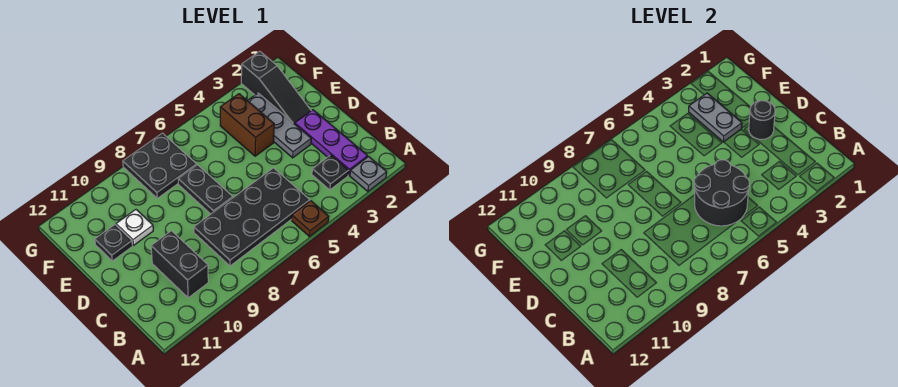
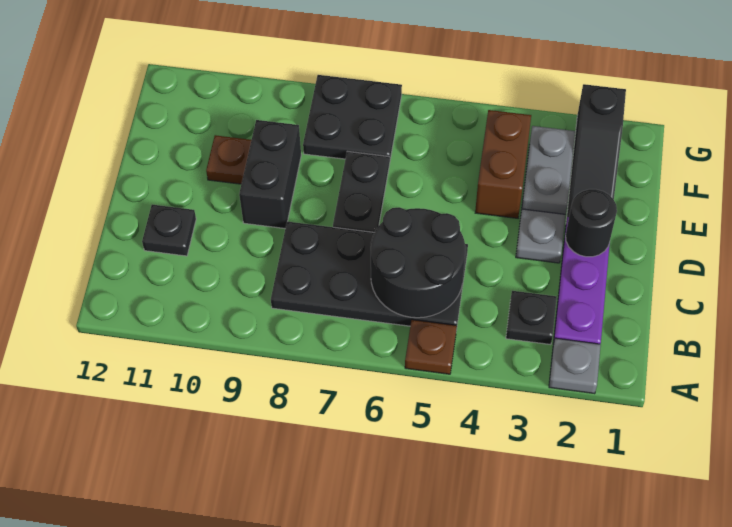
black 1x2 brick [151,231,208,298] -> black 1x2 brick moved to [239,120,301,228]
white 1x1 plate [116,210,153,245] -> brown 1x1 plate [206,135,251,184]
black 1x1 plate [95,225,132,261] -> black 1x1 plate moved to [142,205,196,256]

